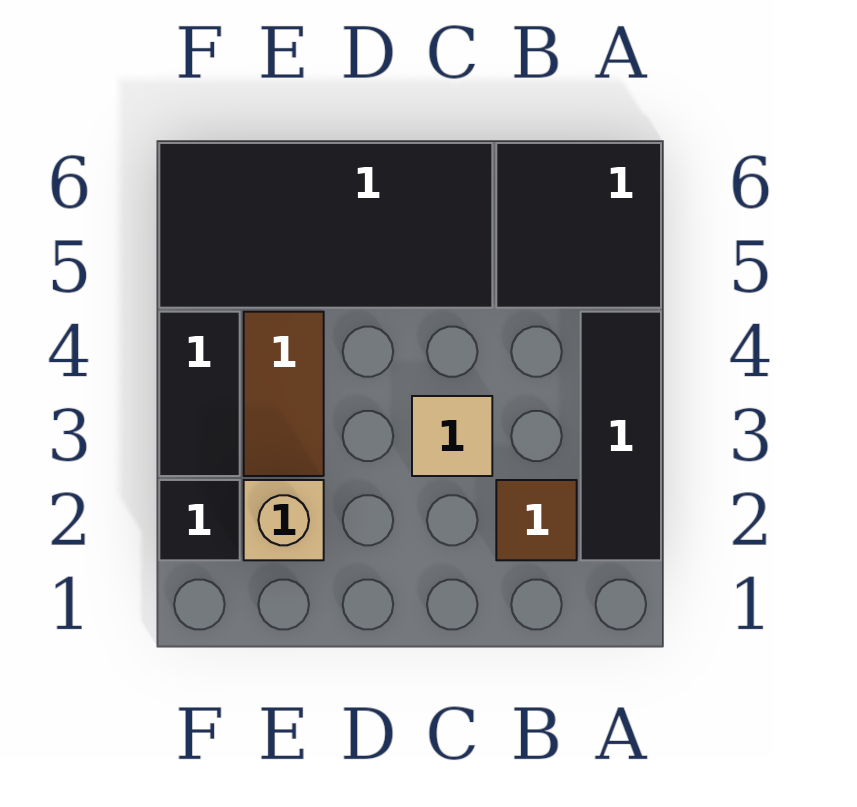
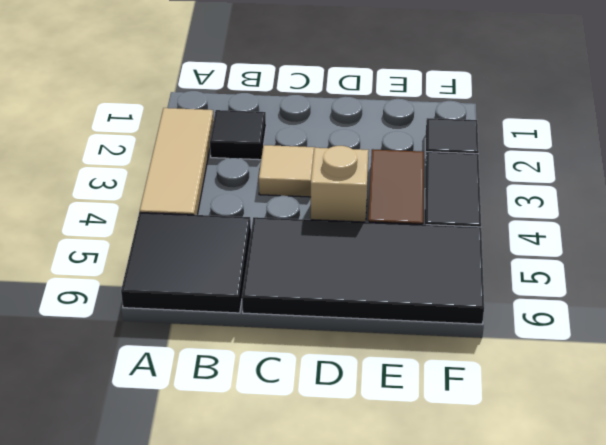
black 1x3 tile [581,312,661,560] -> tan 1x3 tile [140,108,214,215]
brown 1x1 tile [496,480,577,560] -> black 1x1 tile [210,110,266,160]
tan 1x1 brick [244,480,324,560] -> tan 1x1 brick moved to [311,146,369,222]

